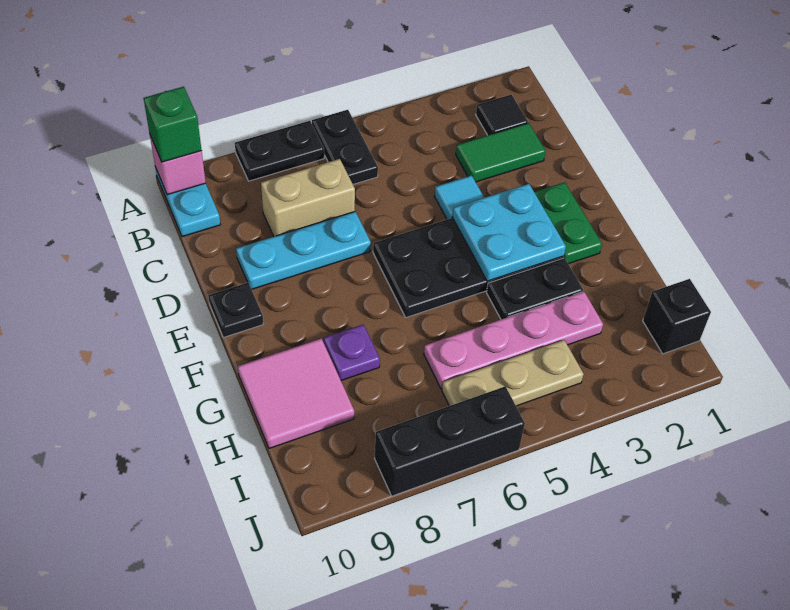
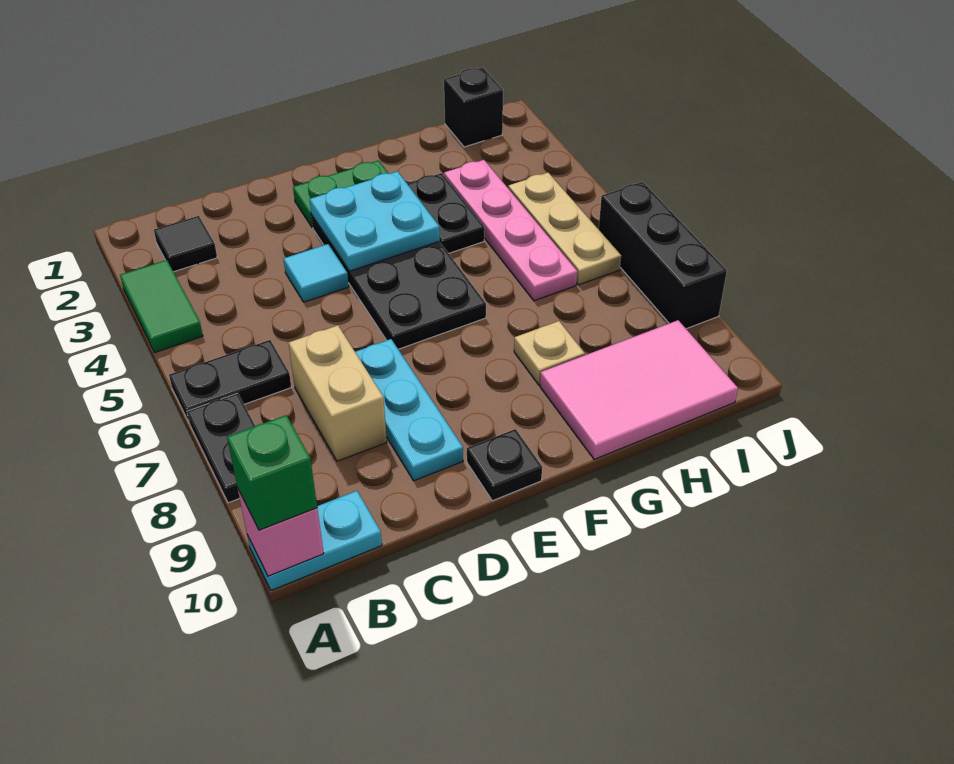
green 1x2 tile [456,123,546,182] -> green 1x2 tile moved to [120,260,203,352]
purple 1x1 plate [324,325,380,380] -> tan 1x1 plate [514,321,585,385]
pink 2x2 tile [238,339,354,448] -> pink 2x3 tile [540,320,738,459]

